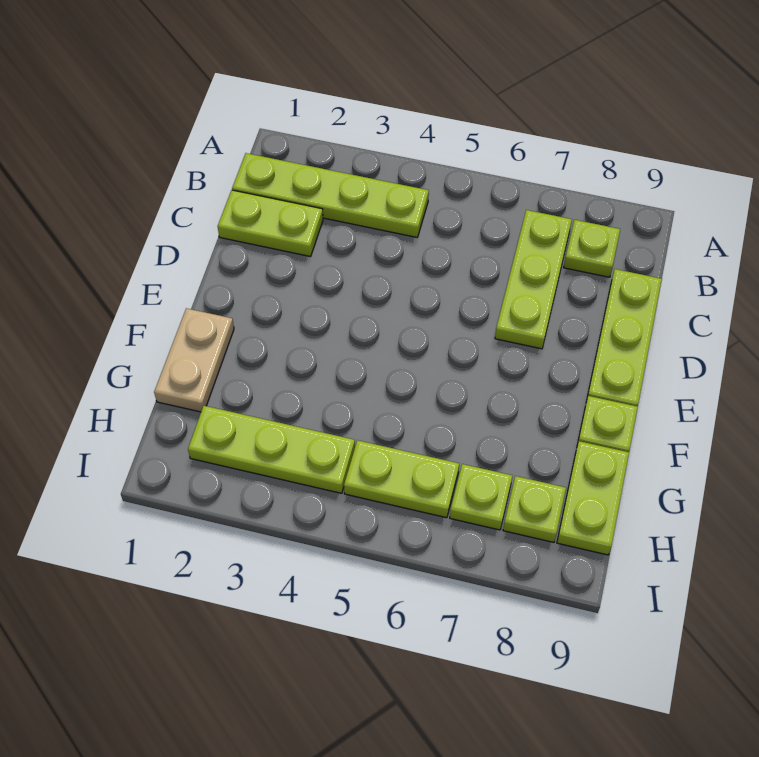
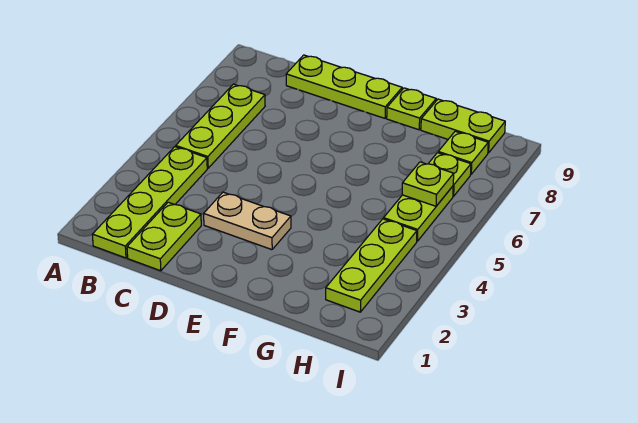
lime 1x3 plate [495,210,572,349] -> lime 1x3 plate turned to [175,84,265,168]
lime 1x1 plate [564,220,620,277] -> lime 1x1 plate moved to [402,162,454,206]
tan 1x2 plate [154,308,234,412] -> tan 1x2 plate moved to [204,192,291,250]

